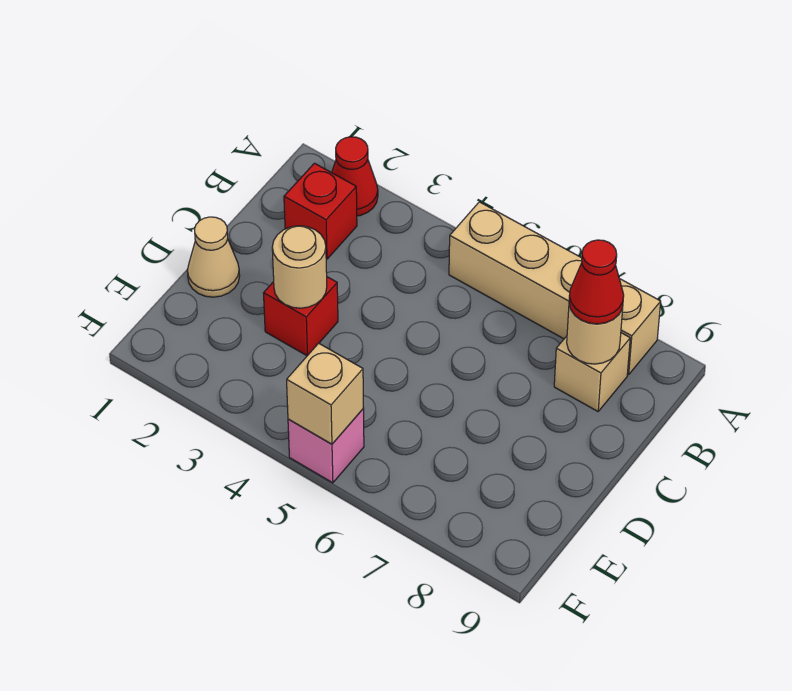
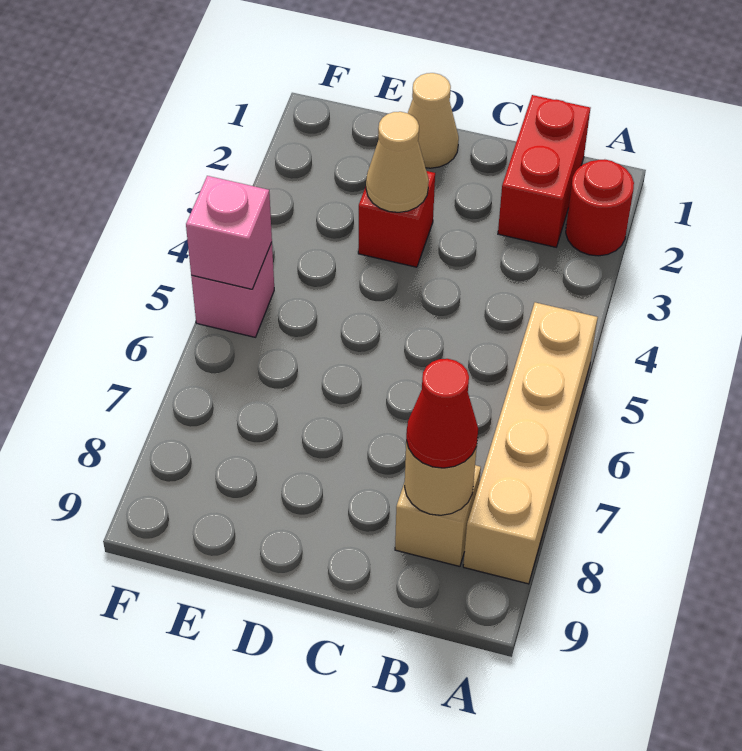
red 1x1 cone [332,137,378,216] -> red 1x1 round brick [566,159,634,256]
red 1x1 brick [284,163,357,259] -> red 1x2 brick [498,95,590,247]
tan 1x1 round brick [272,226,327,308] -> tan 1x1 cone [366,112,429,212]
tan 1x1 brick [287,343,364,444] -> pink 1x1 brick [186,176,272,289]

